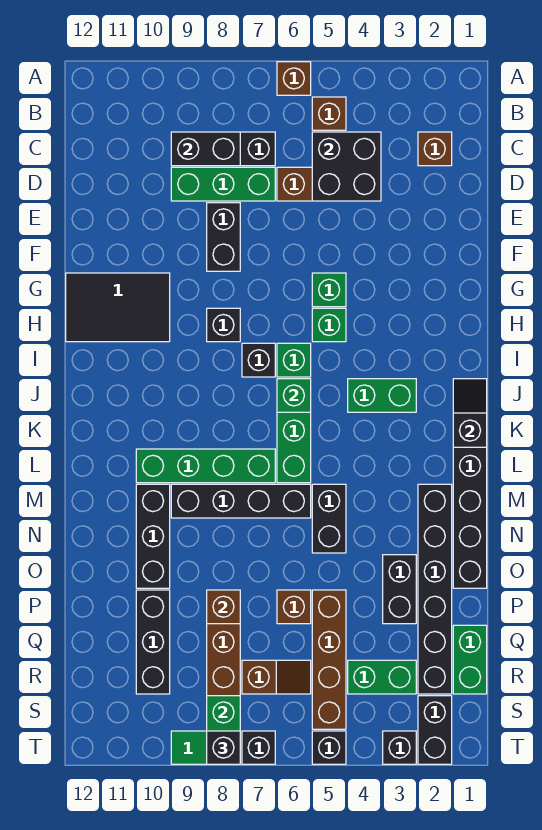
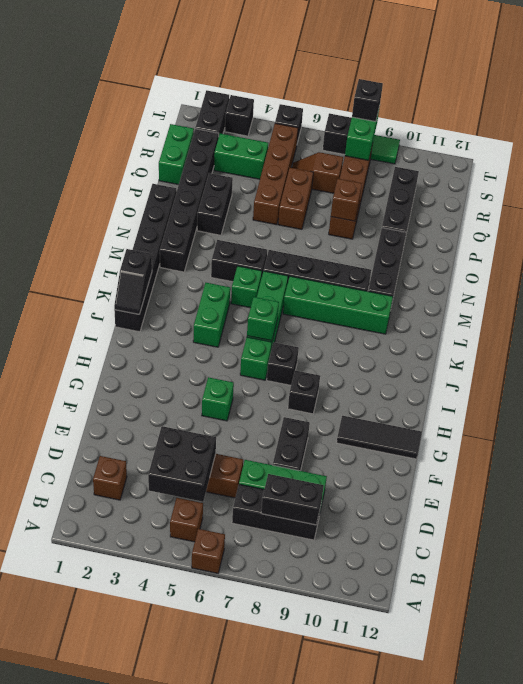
black 2x3 tile [66,273,170,342] -> black 1x3 tile [337,416,422,459]
green 1x1 brick [312,308,346,342] -> green 1x1 brick moved to [231,266,262,308]
green 1x2 brick [348,379,416,412] -> green 1x2 brick turned to [193,283,230,347]
black 1x2 brick [312,484,346,553] -> black 1x2 brick turned to [211,240,267,282]
brown 1x1 brick [277,590,311,624] -> brown 1x2 brick [278,168,313,229]

